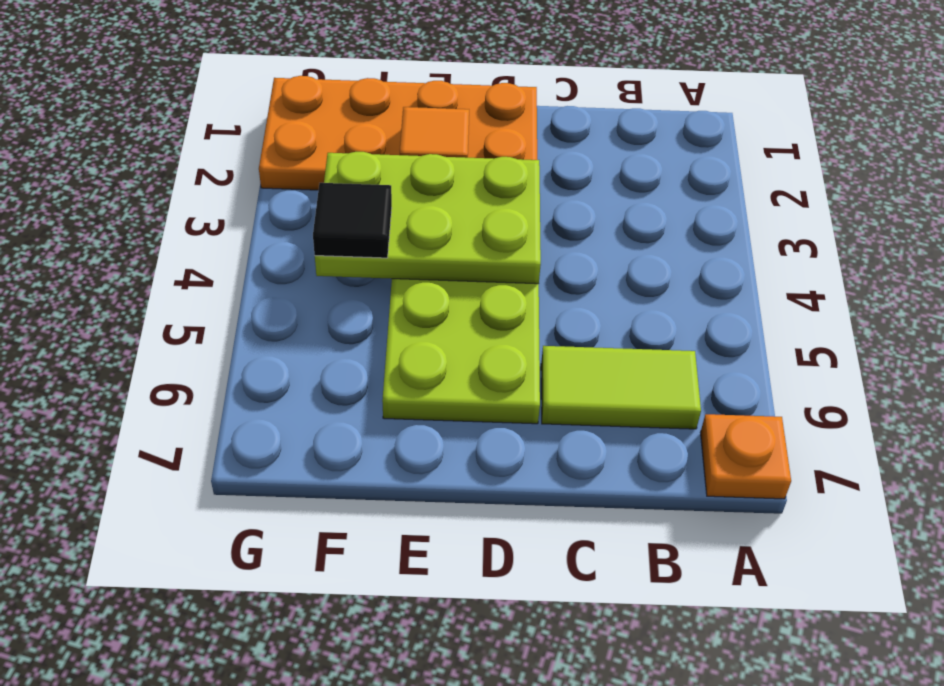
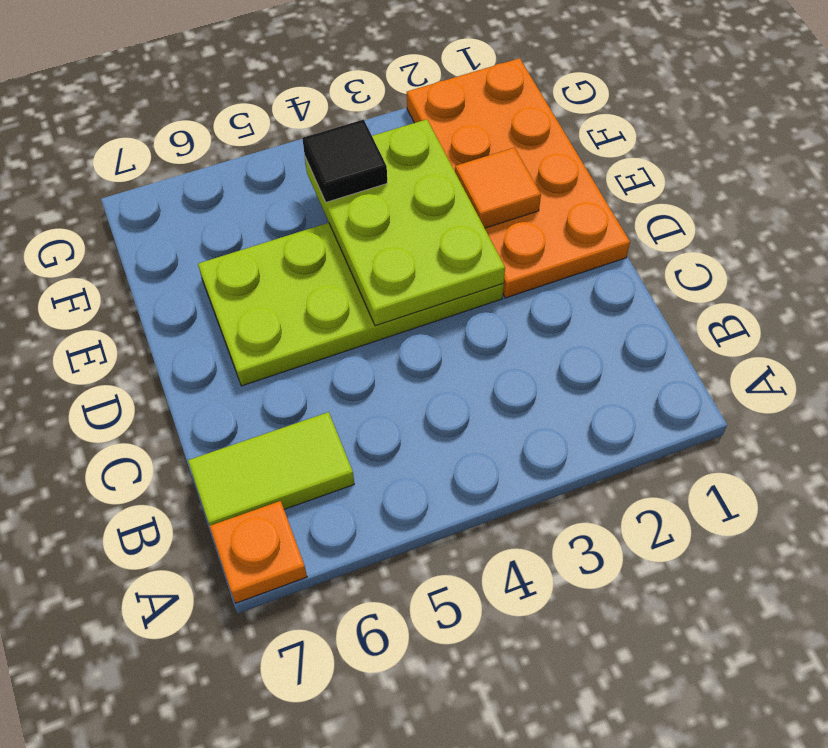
lime 1x2 tile [541,346,701,429] -> lime 1x2 tile turned to [188,412,354,526]

